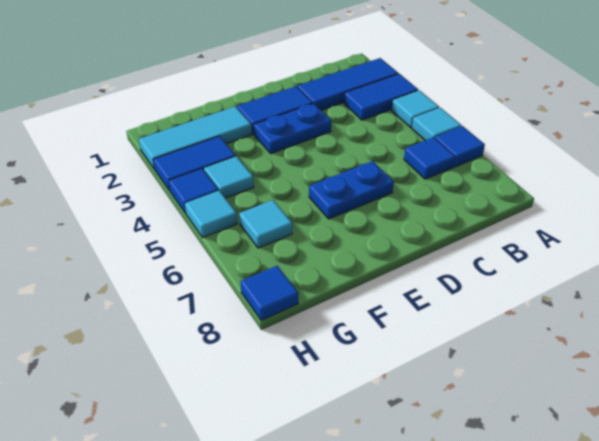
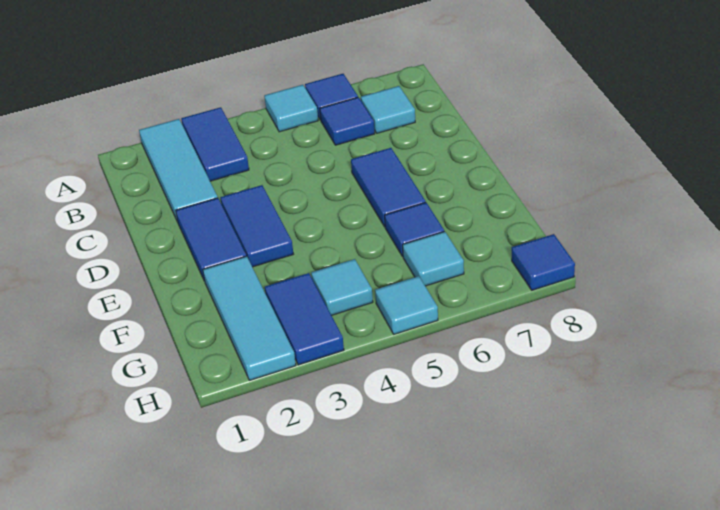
blue 1x3 tile [298,58,398,110] -> cyan 1x3 tile [139,119,218,222]
cyan 1x1 tile [392,90,439,128] -> cyan 1x1 tile moved to [361,86,415,133]
blue 1x2 plate [254,103,331,153] -> blue 1x2 tile [220,185,293,267]
blue 1x2 plate [309,161,394,219] -> blue 1x2 tile [351,148,426,227]
blue 1x1 tile [169,169,219,213] -> blue 1x1 tile moved to [385,203,444,257]

